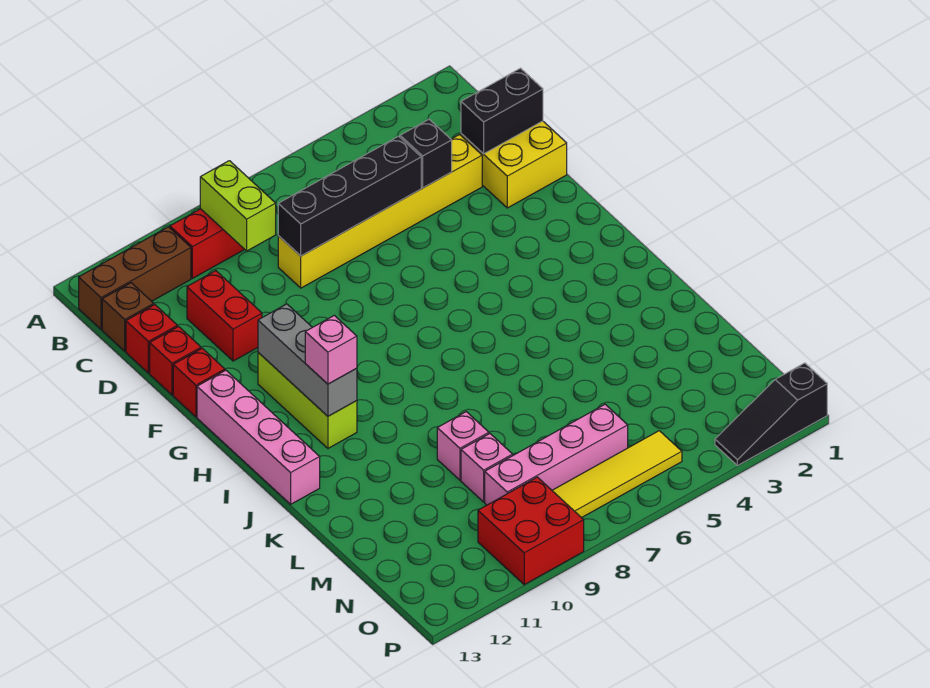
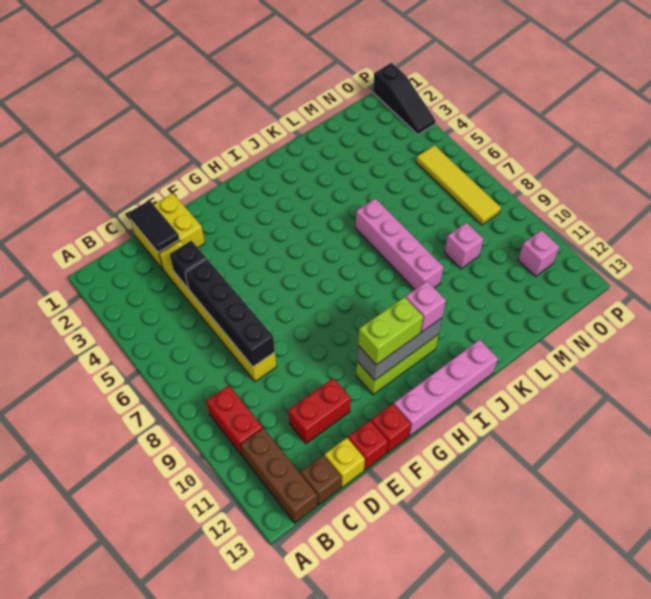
lime 1x2 brick [200,161,276,251] -> lime 1x2 brick moved to [358,297,423,365]
black 1x2 brick [461,68,543,154] -> black 1x2 tile [128,200,179,253]
red 1x1 brick [126,305,177,373] -> yellow 1x1 brick [325,438,365,487]
pink 1x1 brick [437,412,489,480] -> pink 1x1 brick moved to [518,230,560,276]
pink 1x4 brick [485,404,628,505] -> pink 1x4 brick moved to [355,198,444,290]
red 2x2 brick [478,477,584,585] -> none

